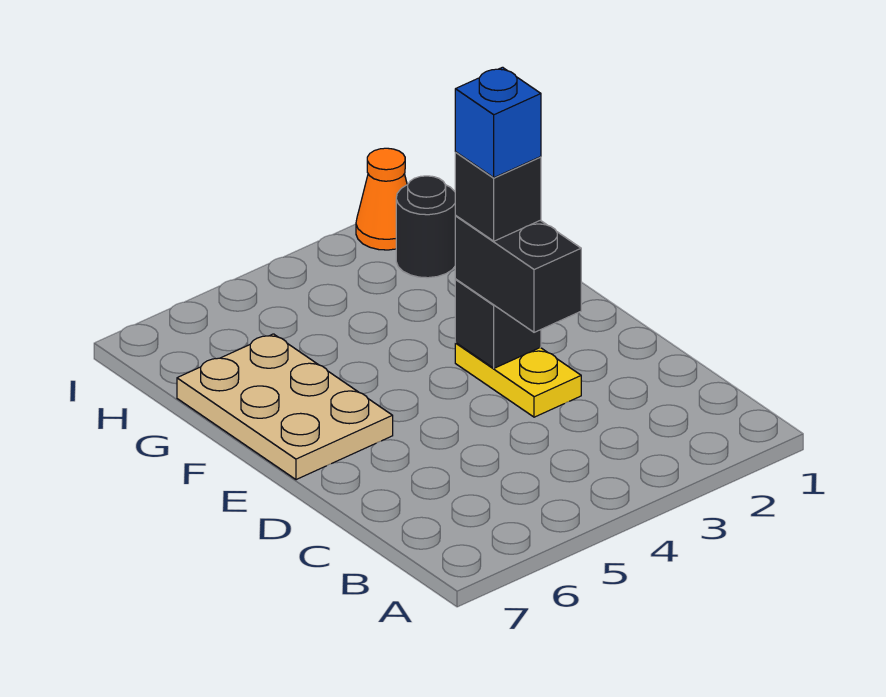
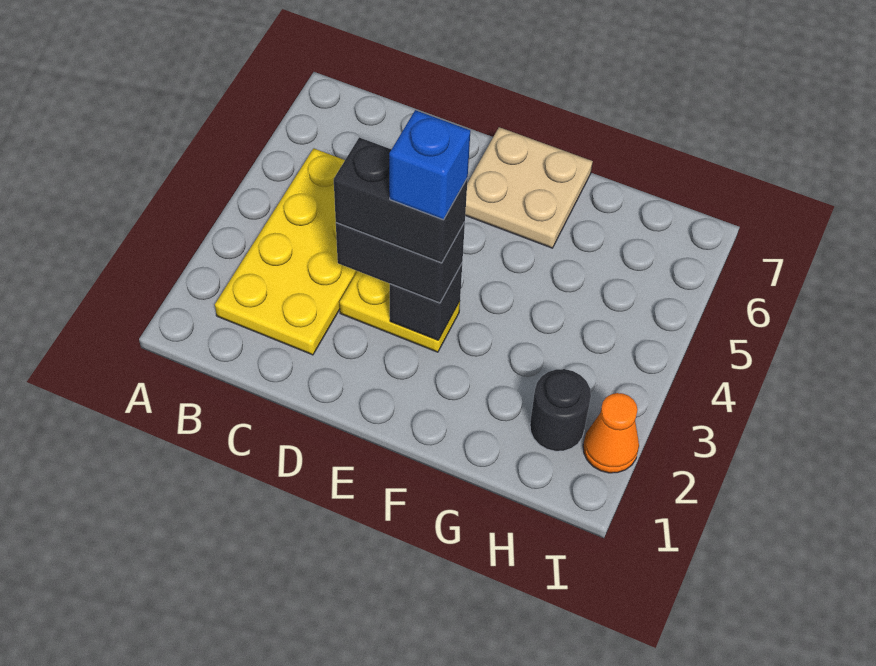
none -> yellow 2x4 plate [215,148,357,355]
black 1x1 brick [455,152,541,241] -> black 1x2 brick [334,137,468,263]
tan 2x3 plate [177,334,393,480] -> tan 2x2 plate [465,127,593,248]

